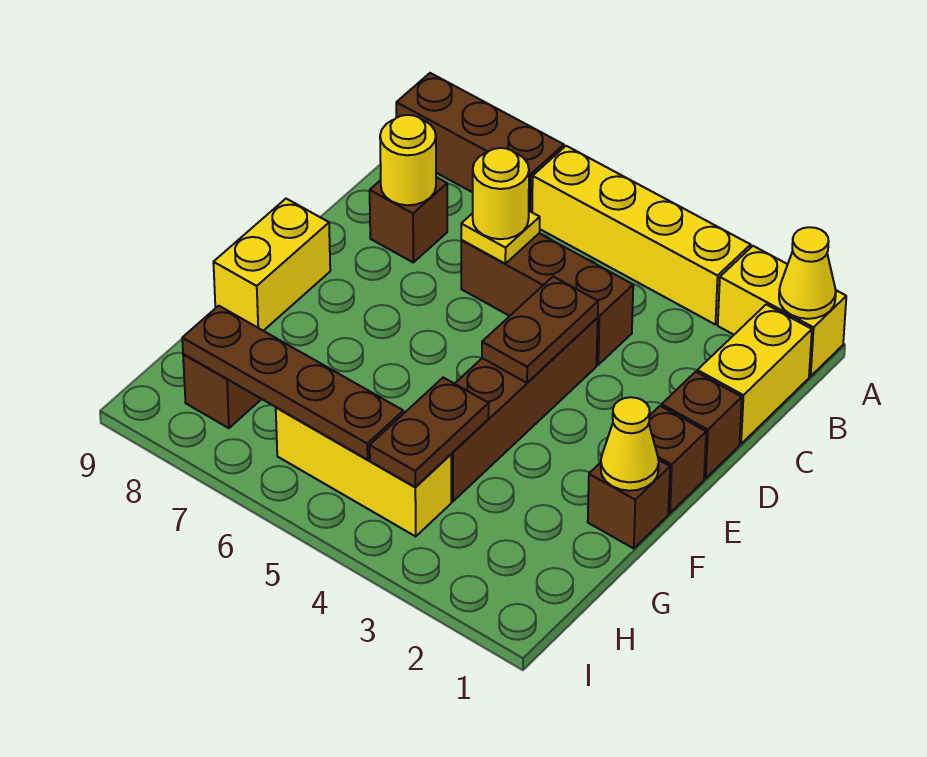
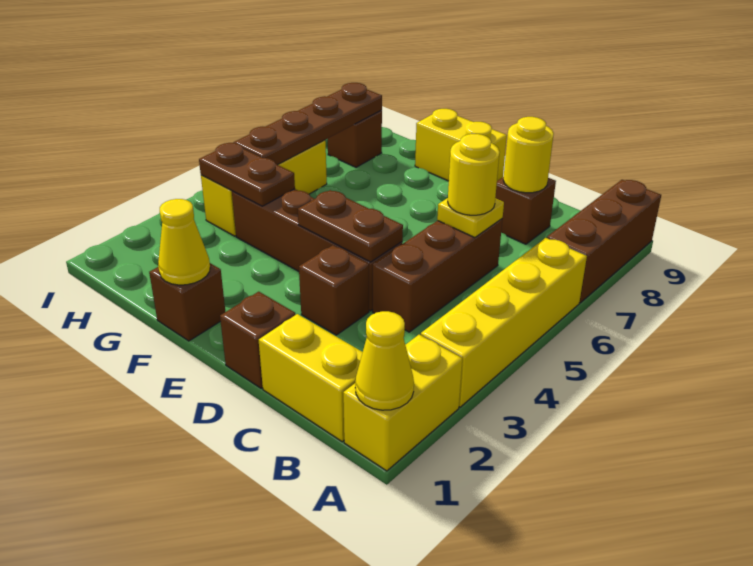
brown 1x1 brick [649,406,706,513] -> brown 1x1 brick moved to [299,245,369,335]

